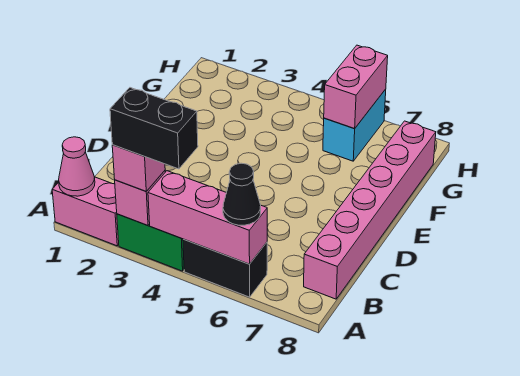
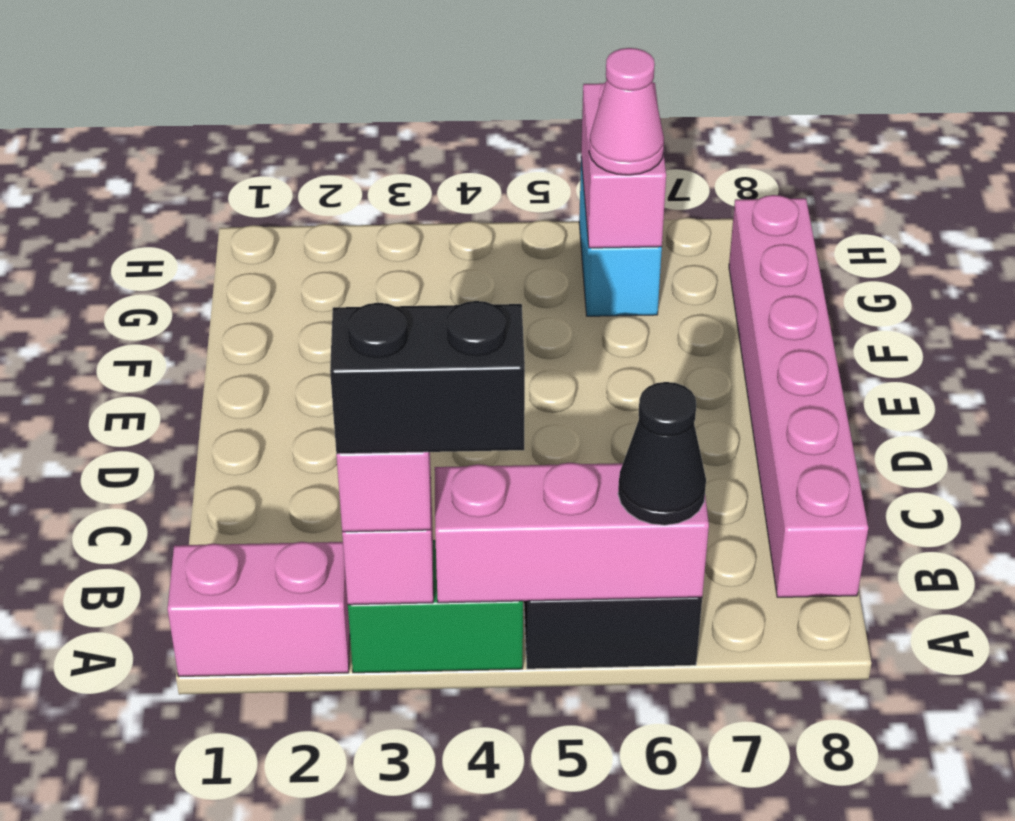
pink 1x1 cone [59,137,95,196] -> pink 1x1 cone moved to [589,48,664,175]

